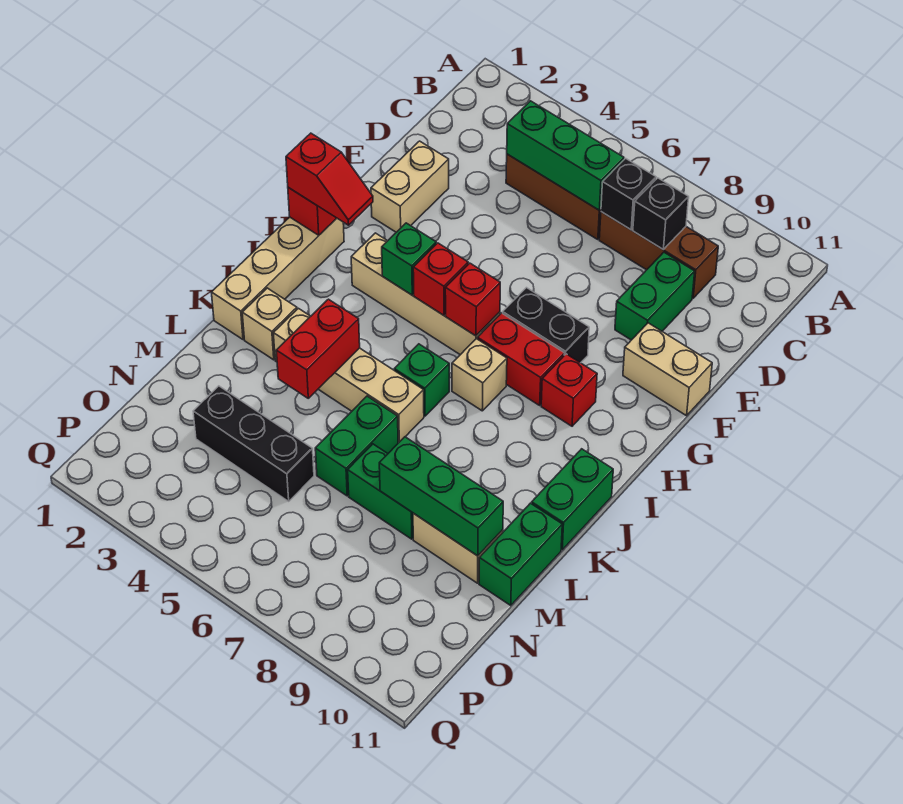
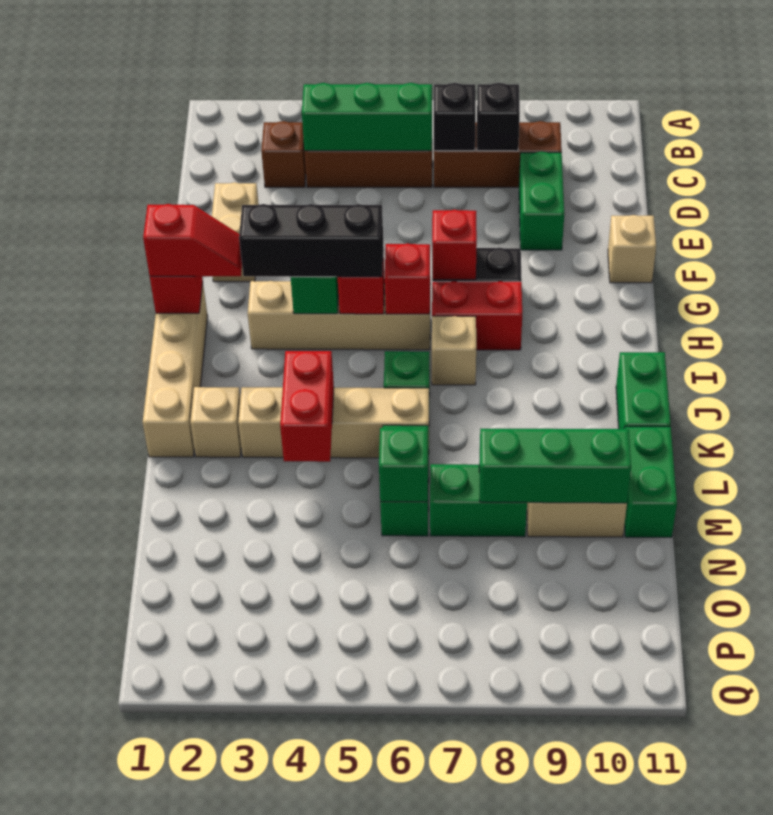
none -> brown 1x1 brick [261,121,306,187]
tan 1x2 brick [623,323,712,416] -> tan 1x1 brick [608,215,656,283]
red 1x1 brick [541,354,597,426] -> red 1x1 brick moved to [432,210,477,280]
none -> green 1x1 brick [379,428,428,502]
black 1x3 brick [193,386,314,501] -> black 1x3 brick moved to [239,204,383,277]

